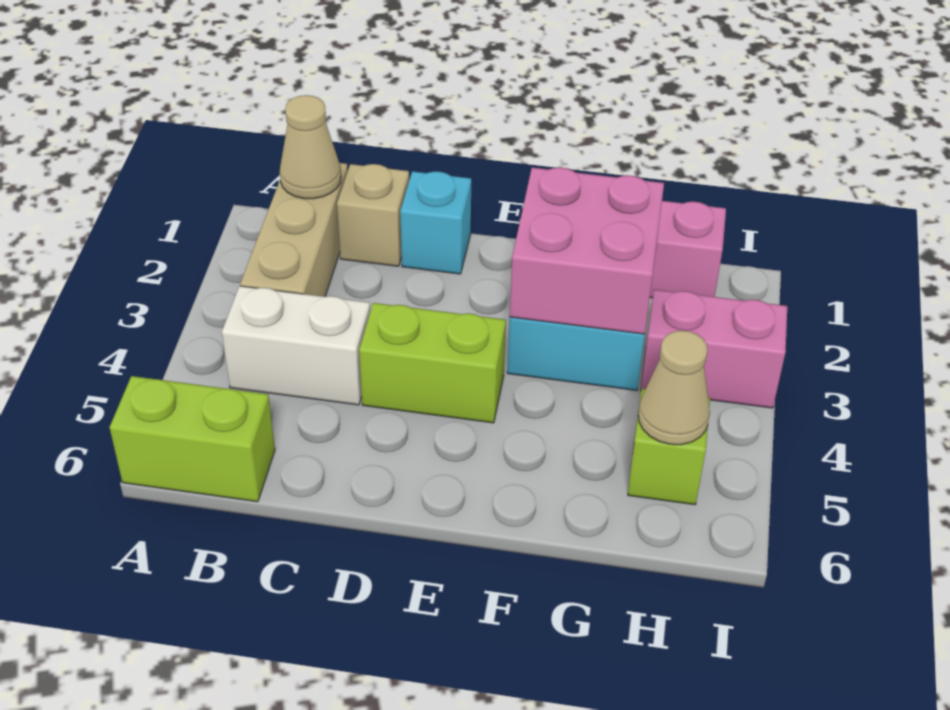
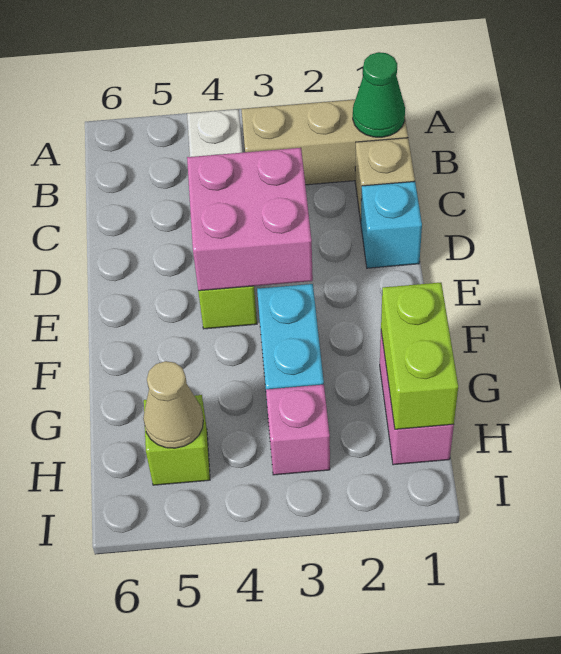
lime 1x2 brick [110,376,275,502] -> lime 1x2 brick moved to [381,283,458,429]
tan 1x1 cone [280,95,341,199] -> green 1x1 cone [353,52,405,137]
pink 2x2 brick [510,167,664,334] -> pink 2x2 brick moved to [187,148,313,291]
pink 1x2 brick [641,290,787,408] -> pink 1x1 brick [266,385,330,475]

